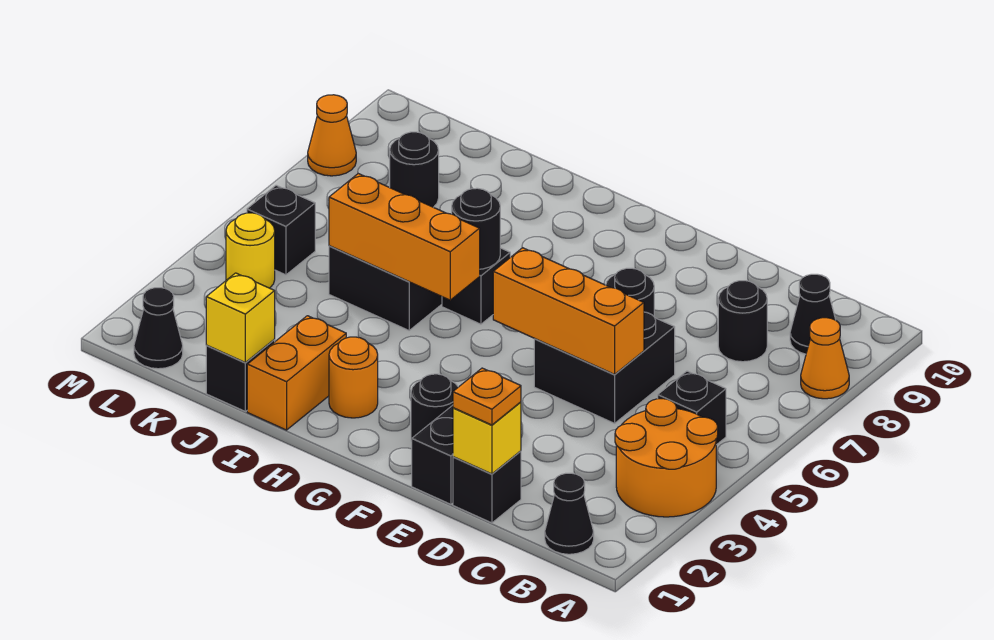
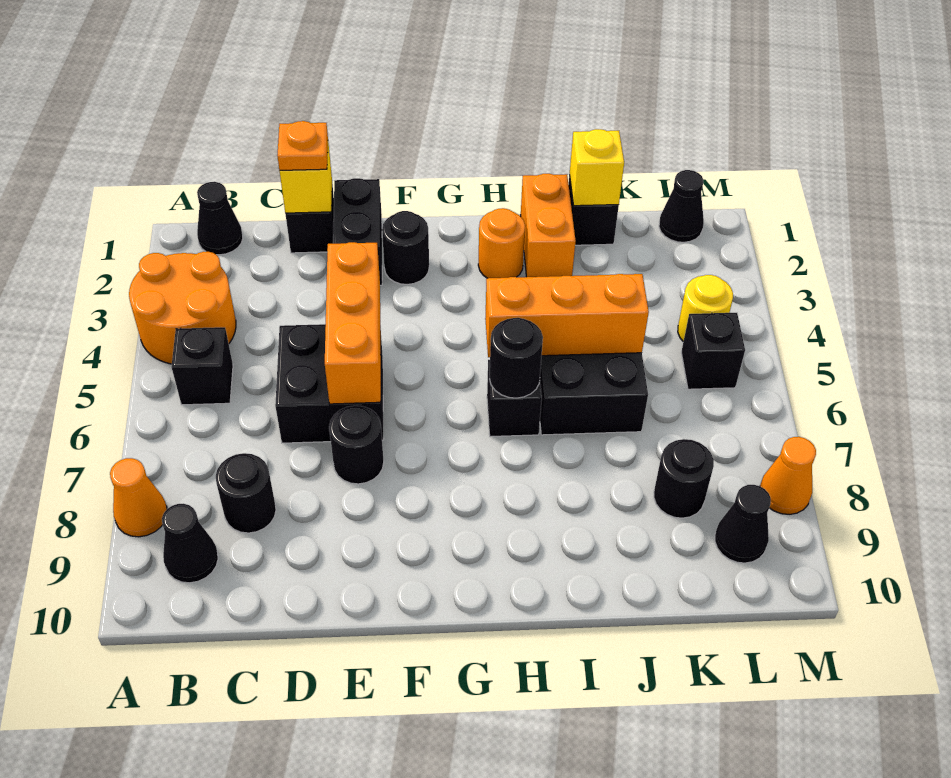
orange 1x3 brick [493,248,644,374] -> orange 1x3 brick turned to [325,242,381,404]
none -> black 1x1 cone [715,485,771,563]

